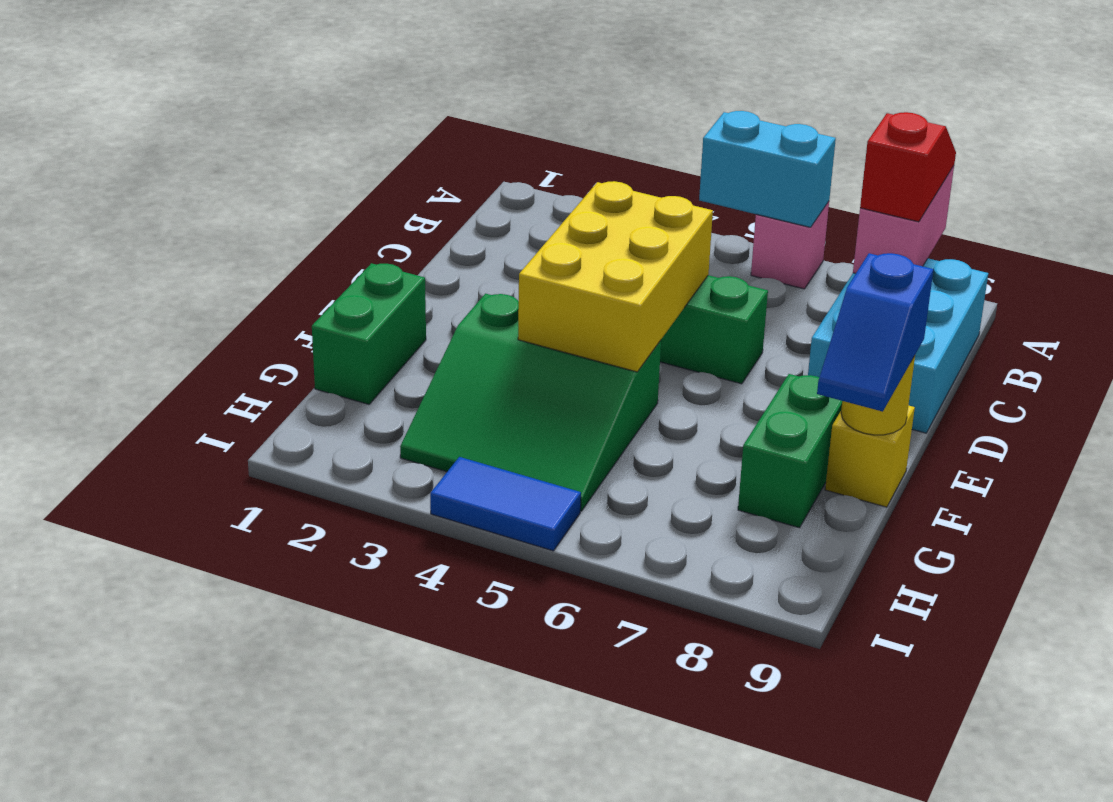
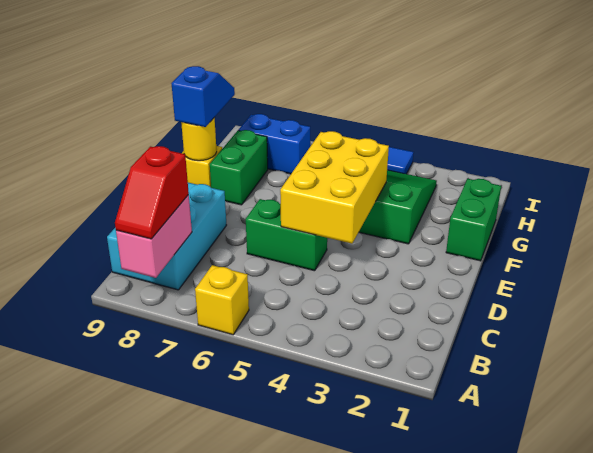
cyan 1x2 brick [699,111,836,227] -> none
pink 1x1 brick [751,202,829,289] -> yellow 1x1 brick [195,265,249,335]
none -> blue 1x2 brick [238,114,310,174]

